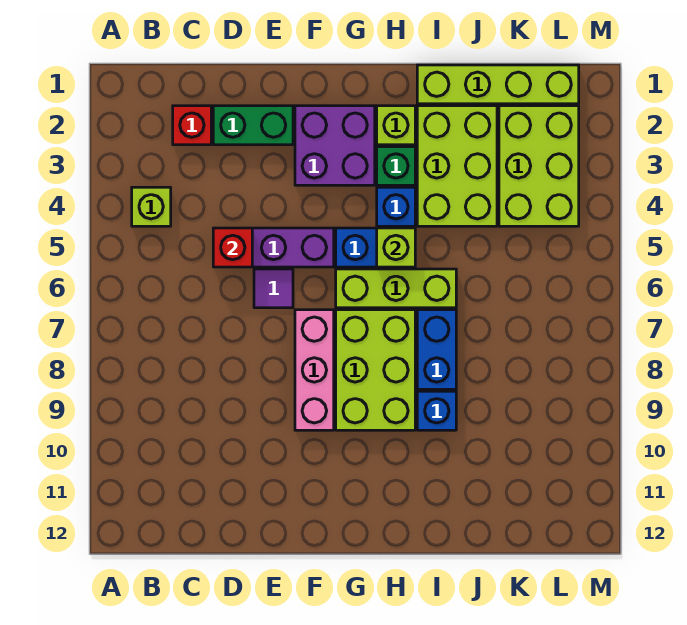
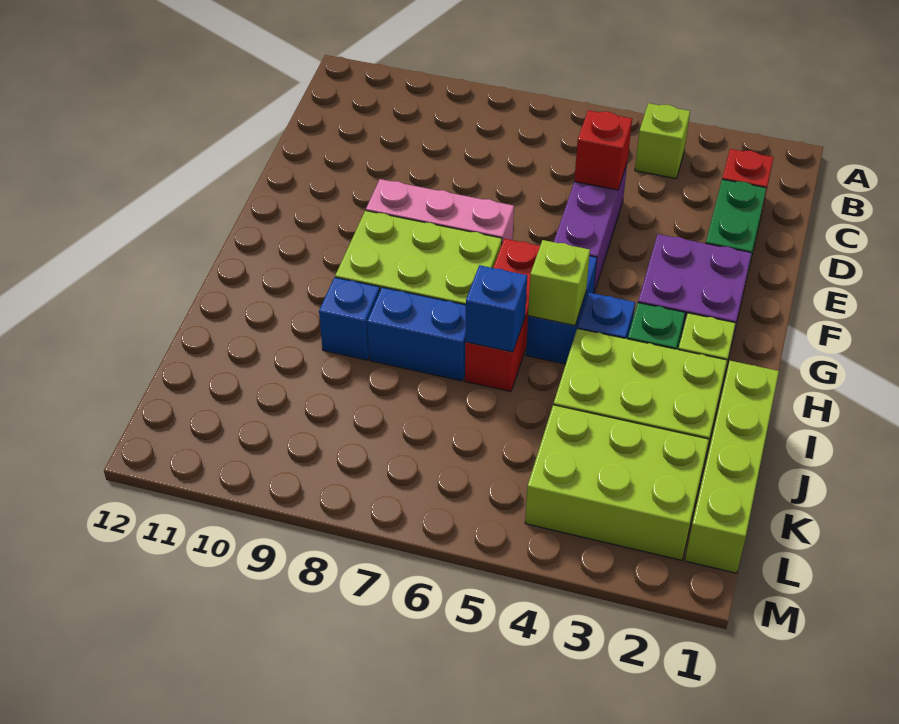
purple 1x1 tile [254,269,293,308] -> none
lime 1x3 brick [336,269,456,308] -> red 1x3 brick [465,239,540,392]
none -> blue 1x1 brick [465,265,527,352]

